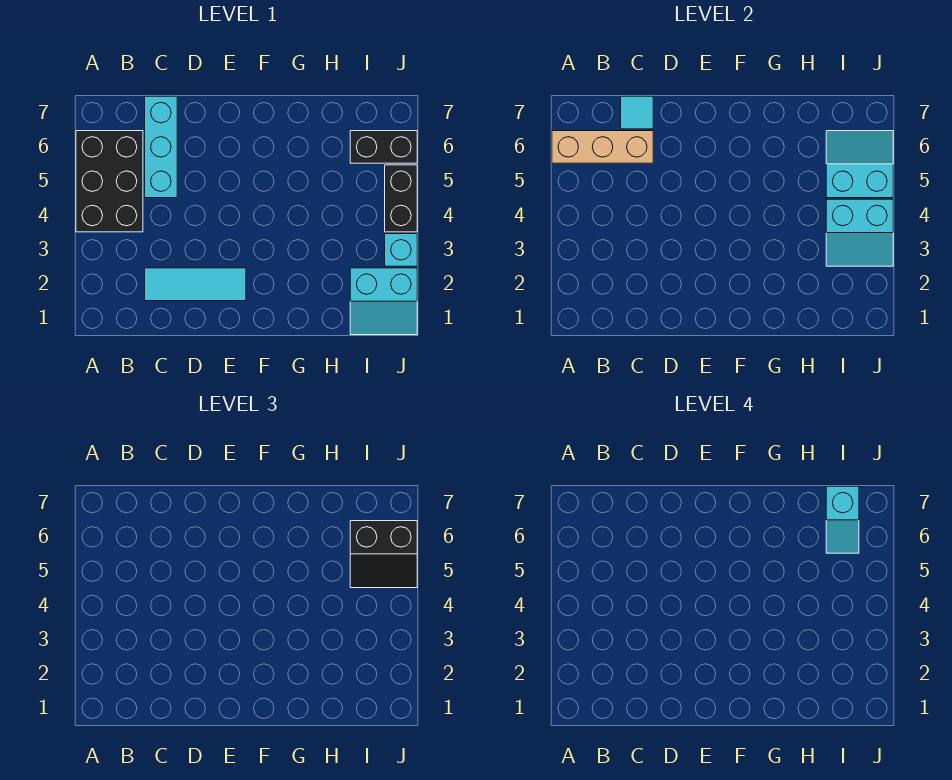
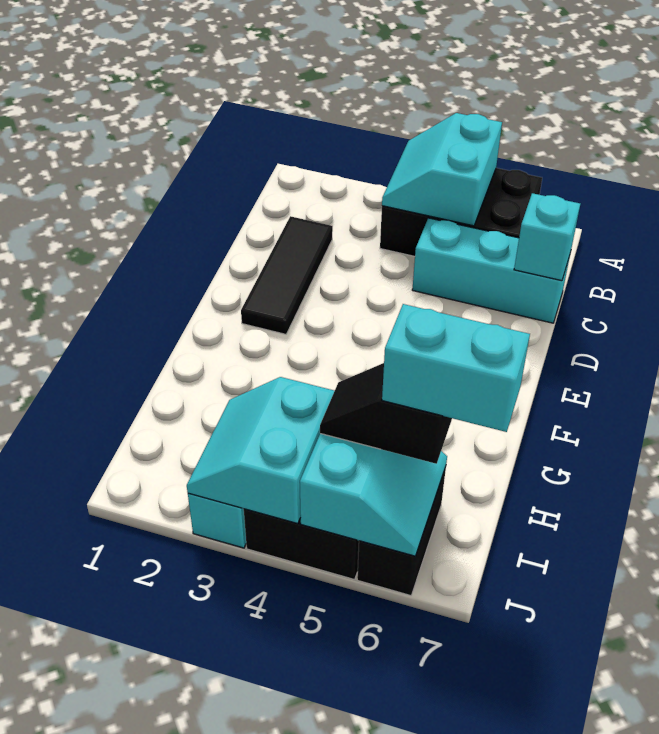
tan 1x3 brick [552,131,653,163] -> none
cyan 1x3 tile [145,268,246,301] -> black 1x3 tile [241,216,333,334]
cyan 1x1 tile [621,96,653,129] -> cyan 1x1 brick [514,193,580,281]
cyan 2x2 slope [350,268,417,335] -> cyan 2x2 slope moved to [382,113,502,226]
black 2x2 slope [350,521,417,588] -> black 1x2 slope [320,363,452,464]
cyan 1x2 slope [826,486,859,553] -> cyan 1x2 brick [382,304,530,432]

